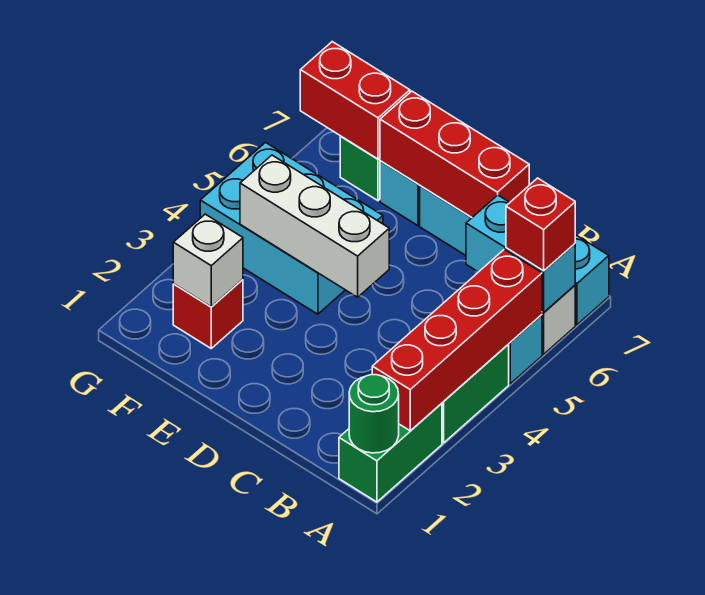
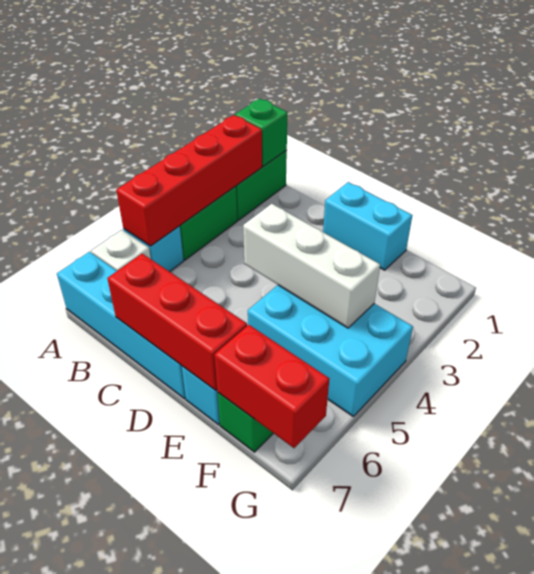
green 1x1 round brick [349,375,399,453] -> green 1x1 brick [235,99,288,166]
cyan 1x2 brick [466,195,575,313] -> cyan 1x2 brick moved to [323,182,412,270]
red 1x1 brick [506,178,575,271] -> none
red 1x1 brick [173,279,243,348] -> none
white 1x1 brick [173,214,243,307] -> none

